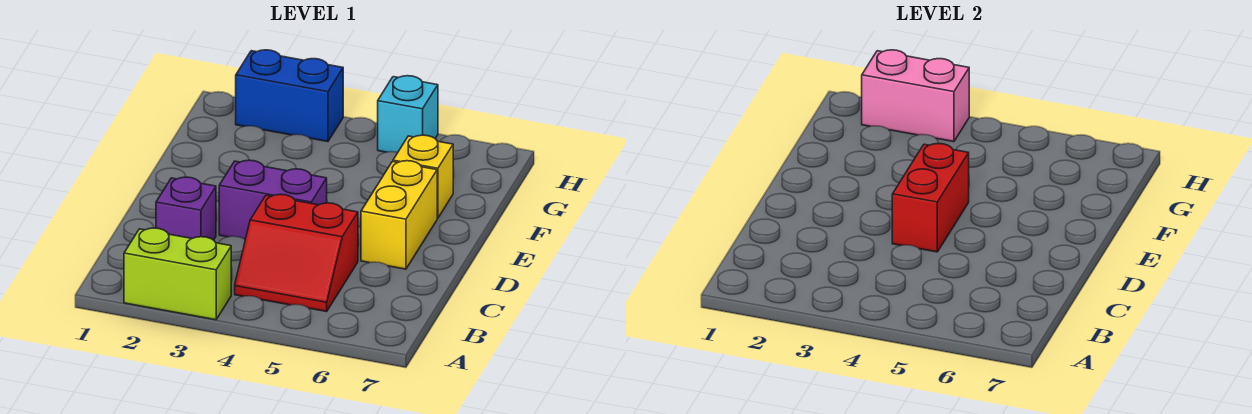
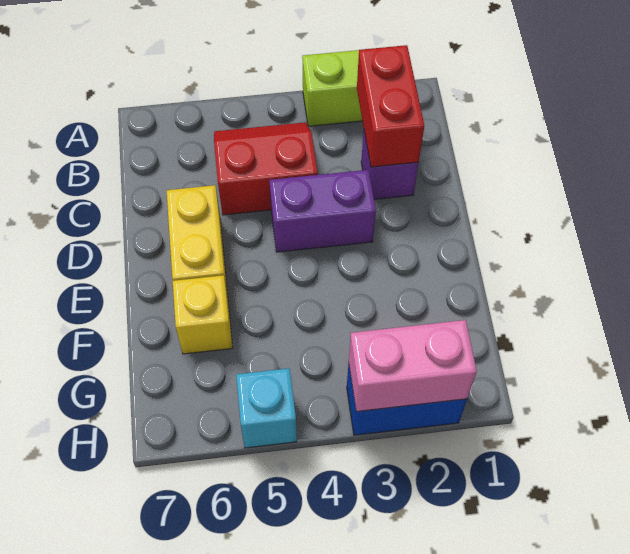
red 1x2 brick [892,144,969,252] -> red 1x2 brick moved to [357,45,424,167]

